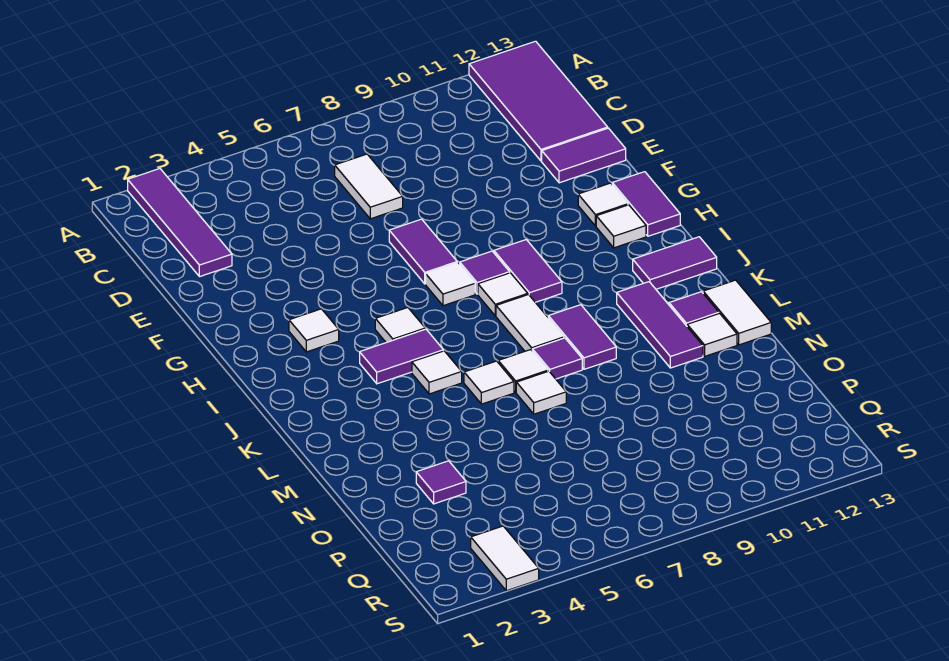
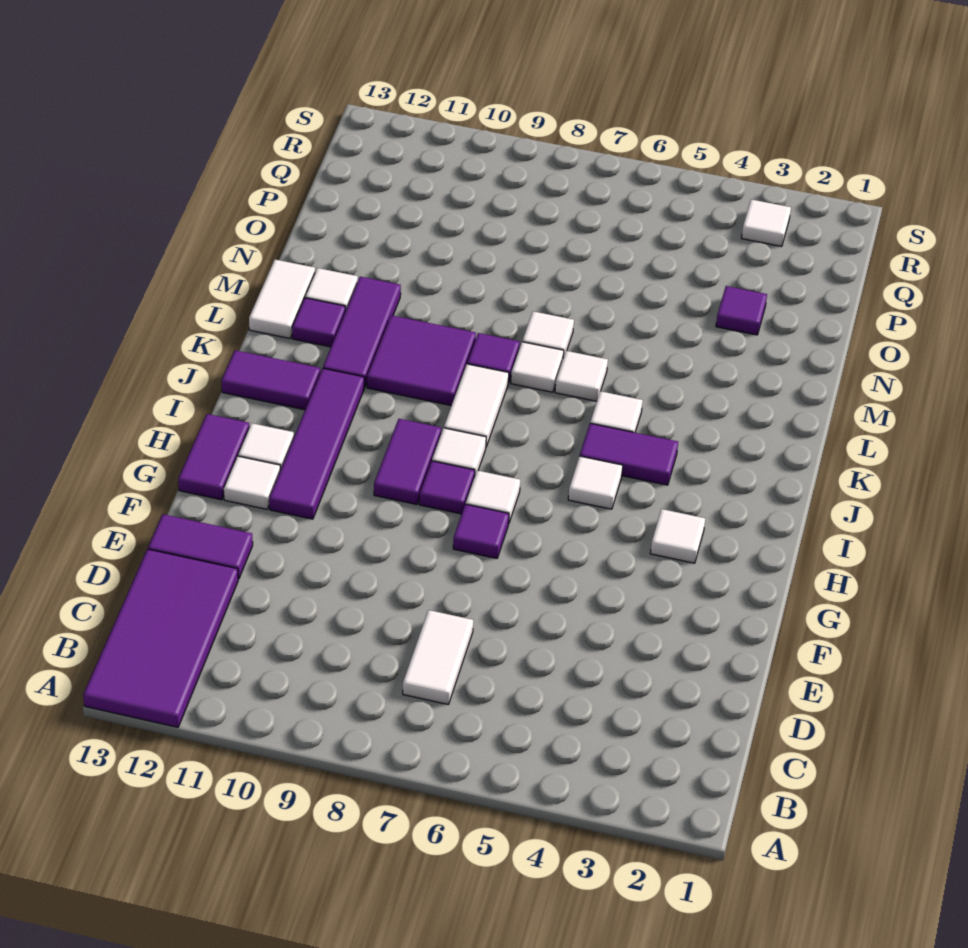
purple 1x4 tile [128,169,232,277] -> purple 1x4 tile moved to [269,368,365,519]
purple 1x2 tile [389,219,457,284] -> purple 1x1 tile [453,504,509,558]
purple 1x2 tile [548,305,616,369] -> purple 2x2 tile [367,315,476,406]
white 1x2 tile [471,526,539,591] -> white 1x1 tile [742,199,791,246]

